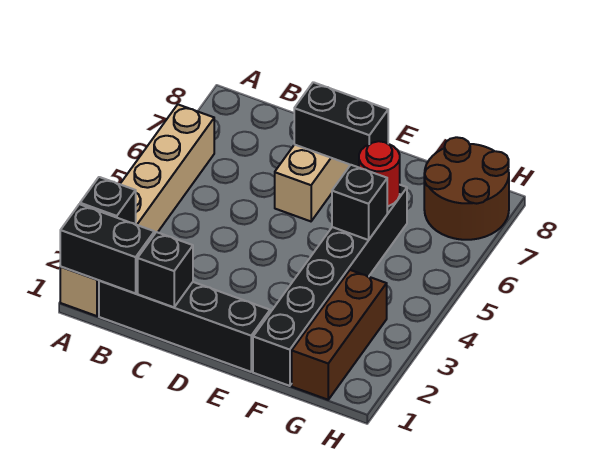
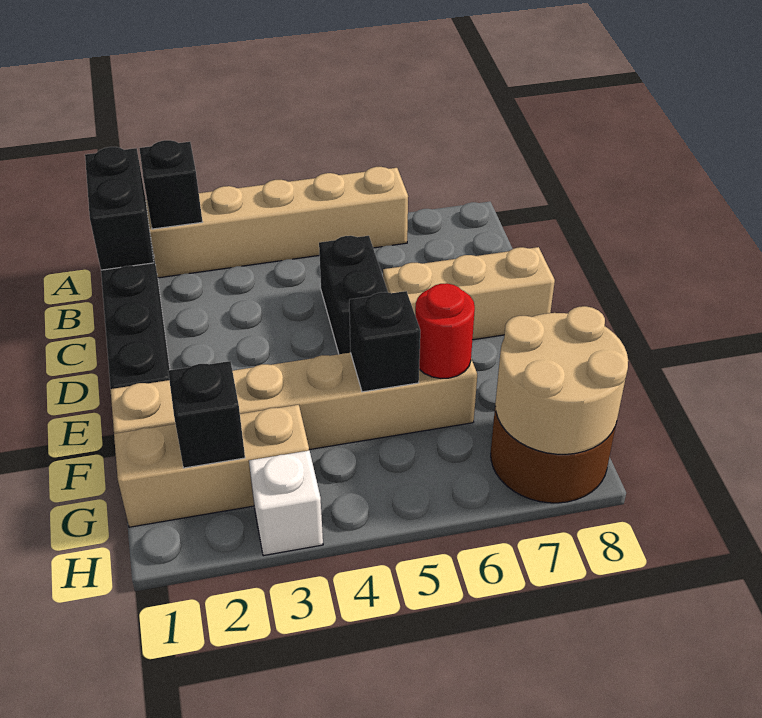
black 1x1 brick [138,232,193,307] -> black 1x1 brick moved to [168,361,245,468]
black 1x2 brick [294,82,388,167] -> black 1x2 brick moved to [319,236,388,354]
black 1x6 brick [253,185,407,386] -> tan 1x6 brick [110,353,477,450]
brown 1x3 brick [292,270,387,400] -> tan 1x3 brick [114,405,309,527]
none -> tan 2x2 round brick [495,306,628,454]
none -> white 1x1 brick [249,450,323,556]

